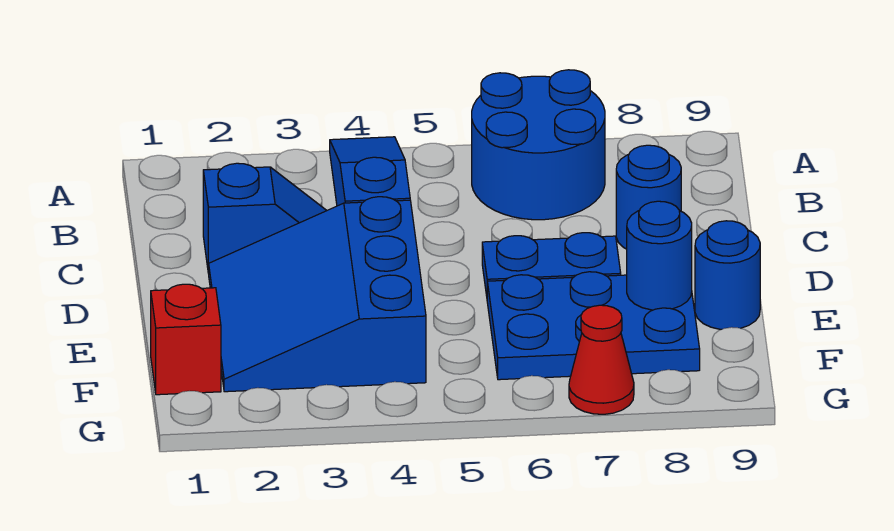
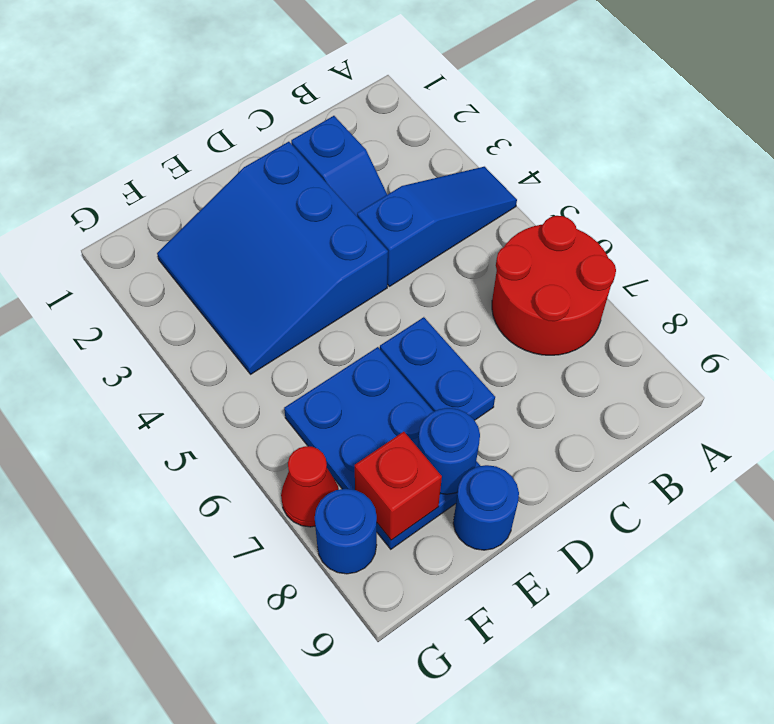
blue 2x2 round brick [472,70,605,220] -> red 2x2 round brick [492,216,616,355]
blue 1x1 round brick [616,145,681,249] -> blue 1x1 round brick moved to [315,489,377,574]
blue 3x3 slope [209,197,426,392] -> blue 3x3 slope turned to [157,142,388,374]
red 1x1 brick [151,284,221,395] -> red 1x1 brick moved to [355,432,442,540]

